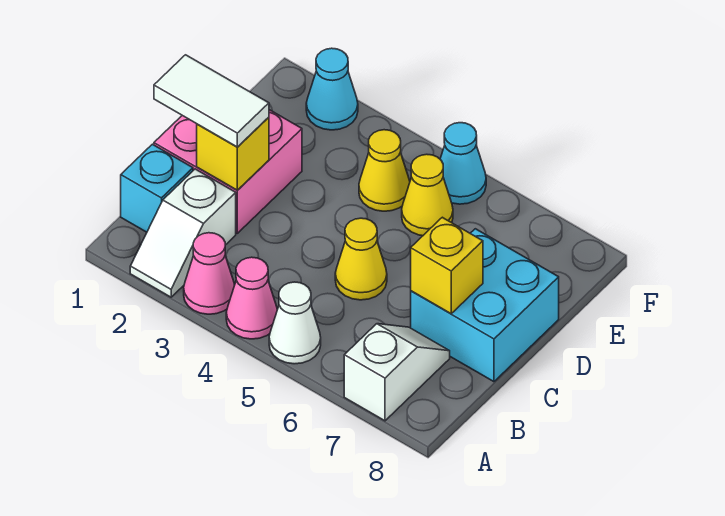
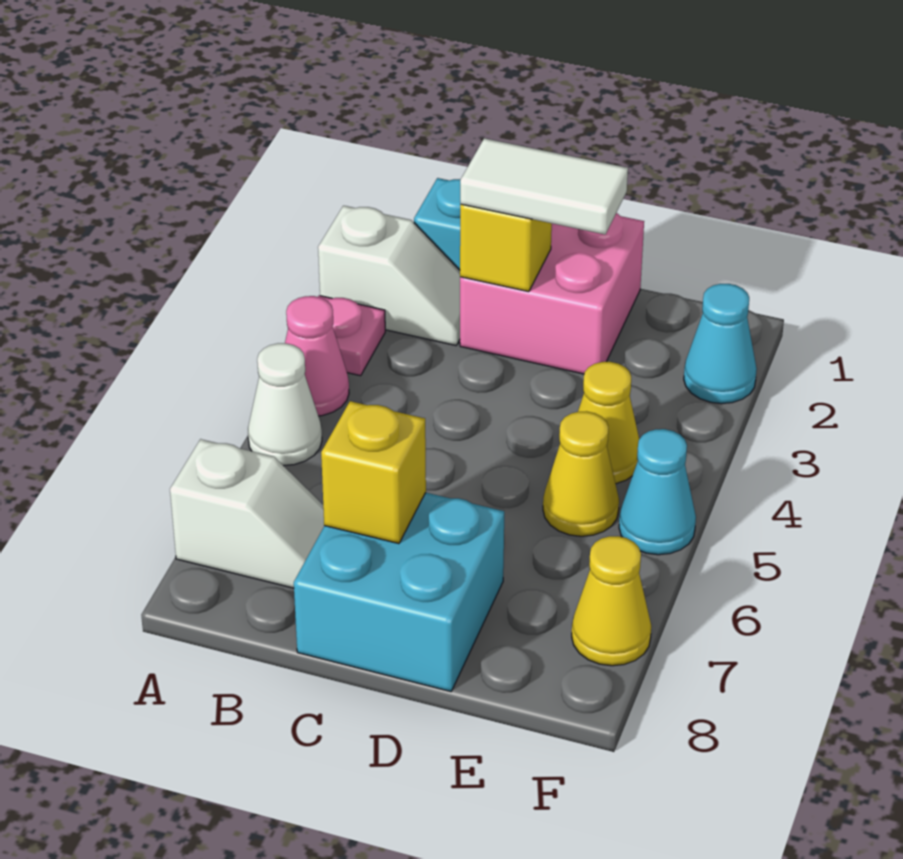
white 1x2 slope [130,169,236,297] -> white 1x2 slope turned to [318,206,460,345]
pink 1x1 cone [184,233,235,314] -> pink 1x1 plate [318,296,385,376]
white 1x2 tile [154,55,269,147] -> white 1x2 tile turned to [460,138,628,234]
yellow 1x1 cone [335,218,387,300] -> yellow 1x1 cone moved to [572,536,651,666]

